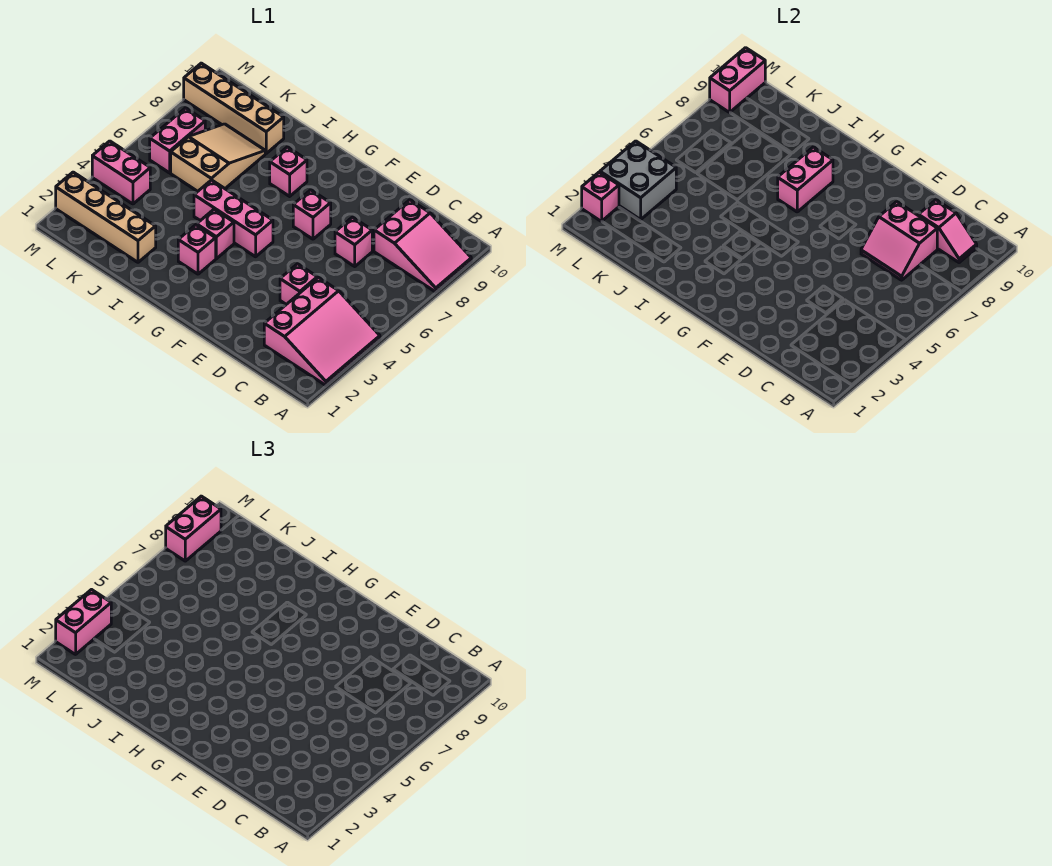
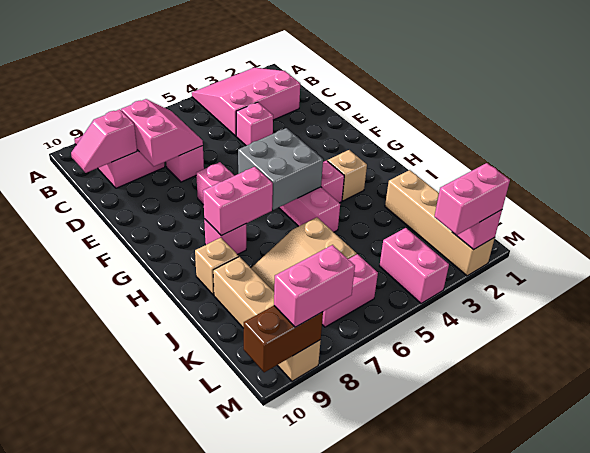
pink 1x2 slope [918,200,977,263] -> pink 1x2 slope turned to [71,109,137,173]
pink 1x1 brick [178,225,216,274] -> tan 1x1 brick [328,150,367,201]
none -> tan 1x1 brick [195,238,239,295]
grey 2x2 brick [600,141,676,219] -> grey 2x2 brick moved to [238,128,323,210]
pink 1x2 brick [710,48,765,112] -> brown 1x2 brick [244,306,323,372]

